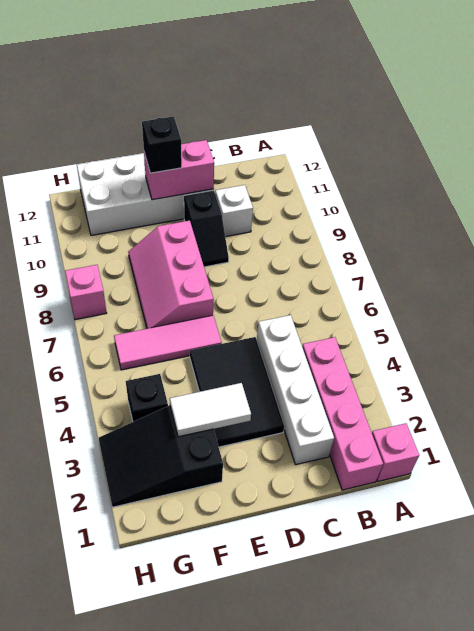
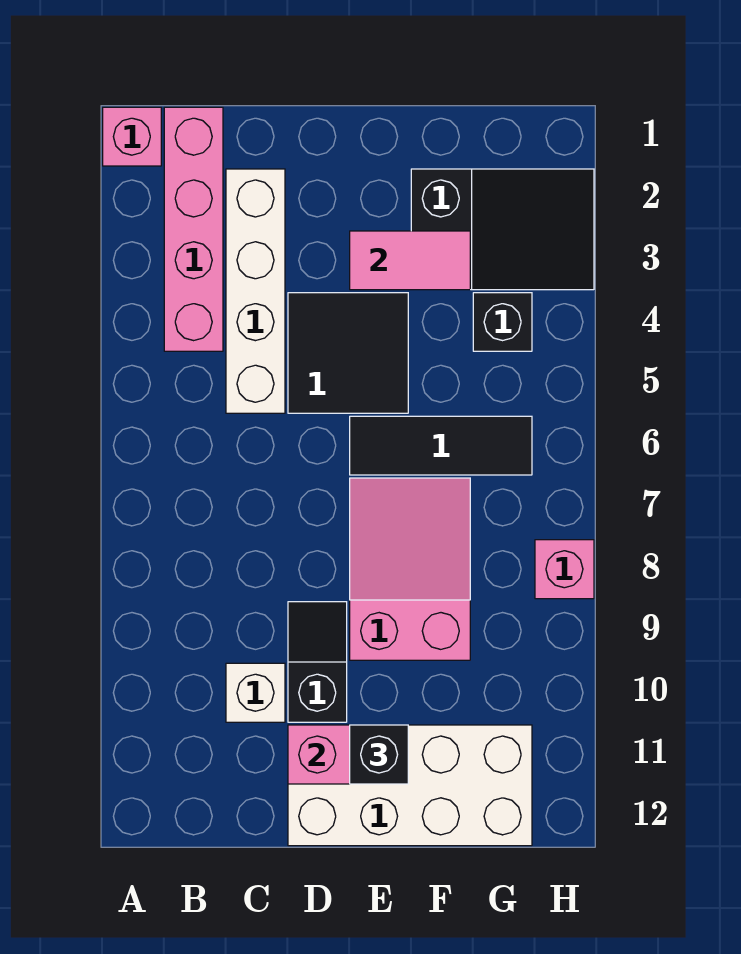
black 2x3 tile [190,337,284,447] -> black 2x2 tile [288,293,408,413]
white 1x2 tile [170,383,251,437] -> pink 1x2 tile [350,231,470,290]
pink 1x3 tile [114,316,222,370] -> black 1x3 tile [350,416,532,475]
pink 2x3 slope [128,220,214,329] -> pink 2x3 slope turned to [350,478,470,660]

